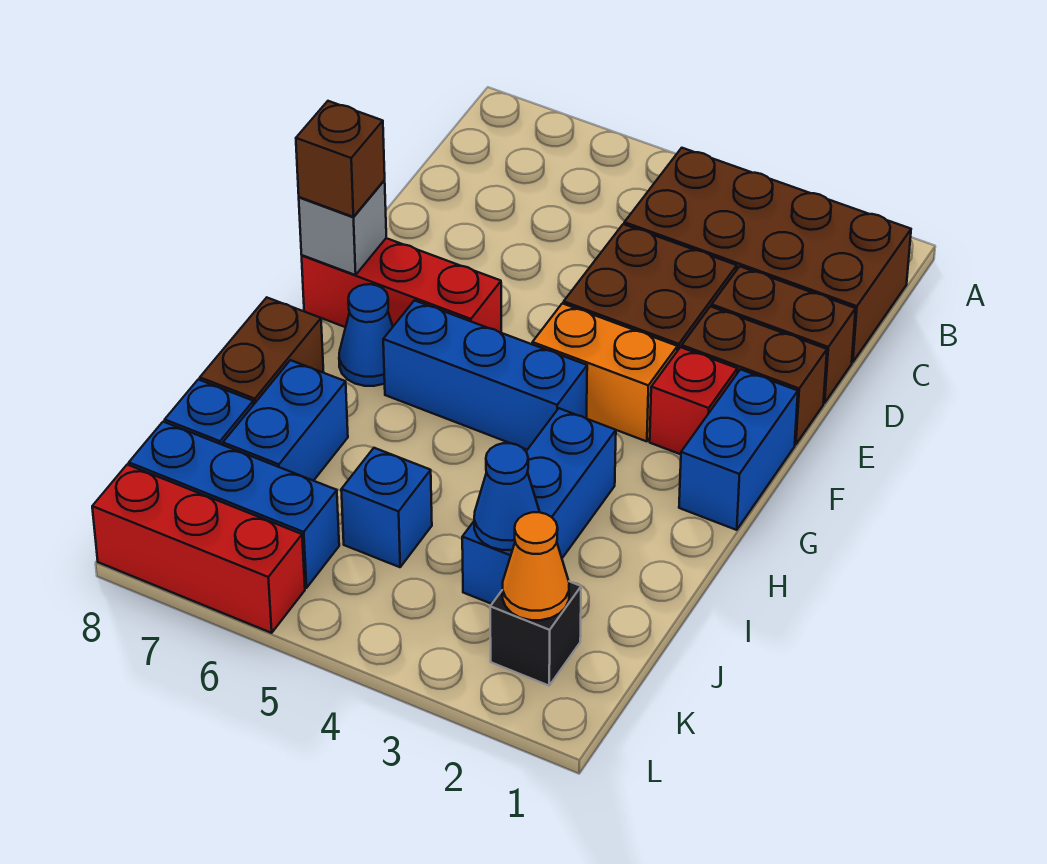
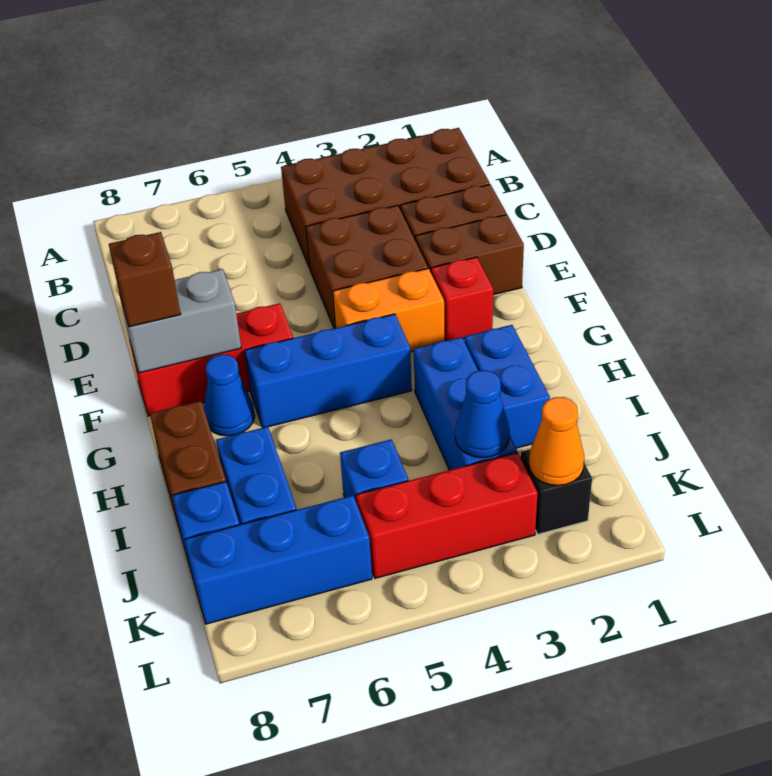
blue 1x2 brick [679,369,798,530] -> blue 1x2 brick moved to [464,325,550,448]
grey 1x1 brick [299,180,386,275] -> grey 1x2 brick [120,269,241,373]
red 1x3 brick [92,465,305,633] -> red 1x3 brick moved to [356,453,538,578]

